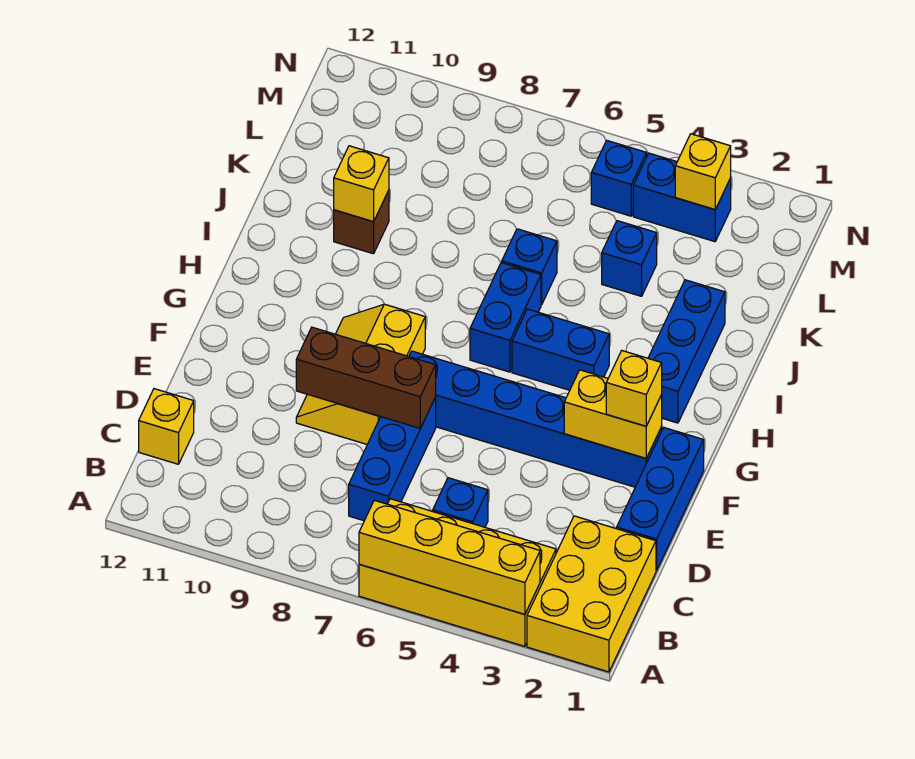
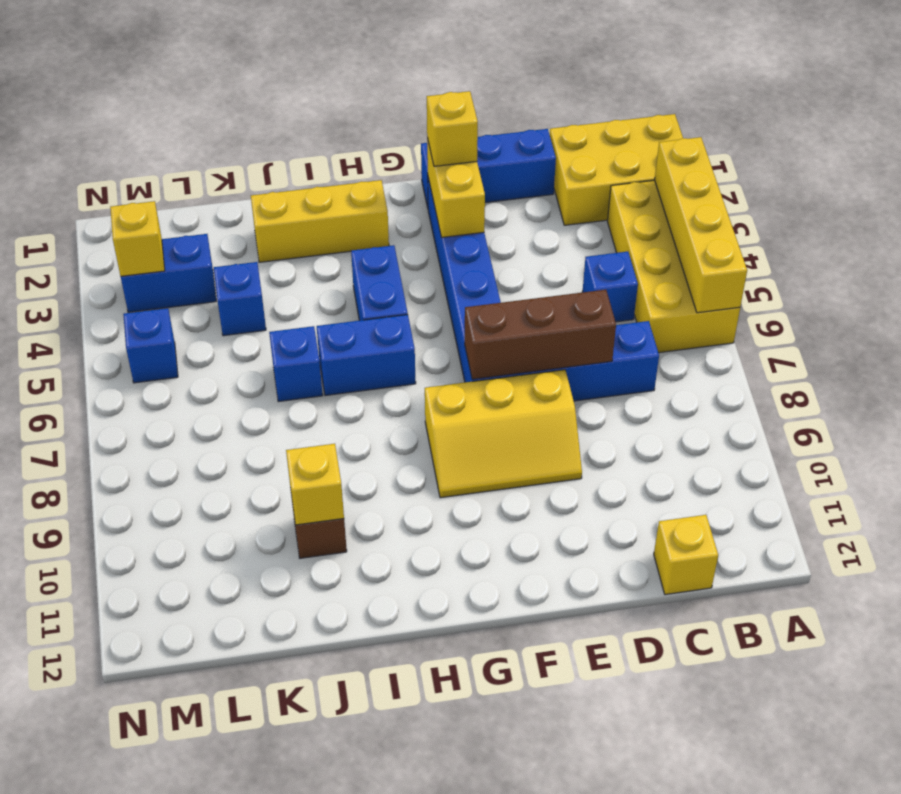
brown 1x3 brick [296,327,436,428] -> brown 1x3 brick turned to [465,290,616,379]
blue 1x3 brick [648,280,725,423] -> yellow 1x3 brick [251,180,389,262]
blue 1x2 brick [633,153,731,242] -> blue 1x2 brick turned to [121,234,216,312]

